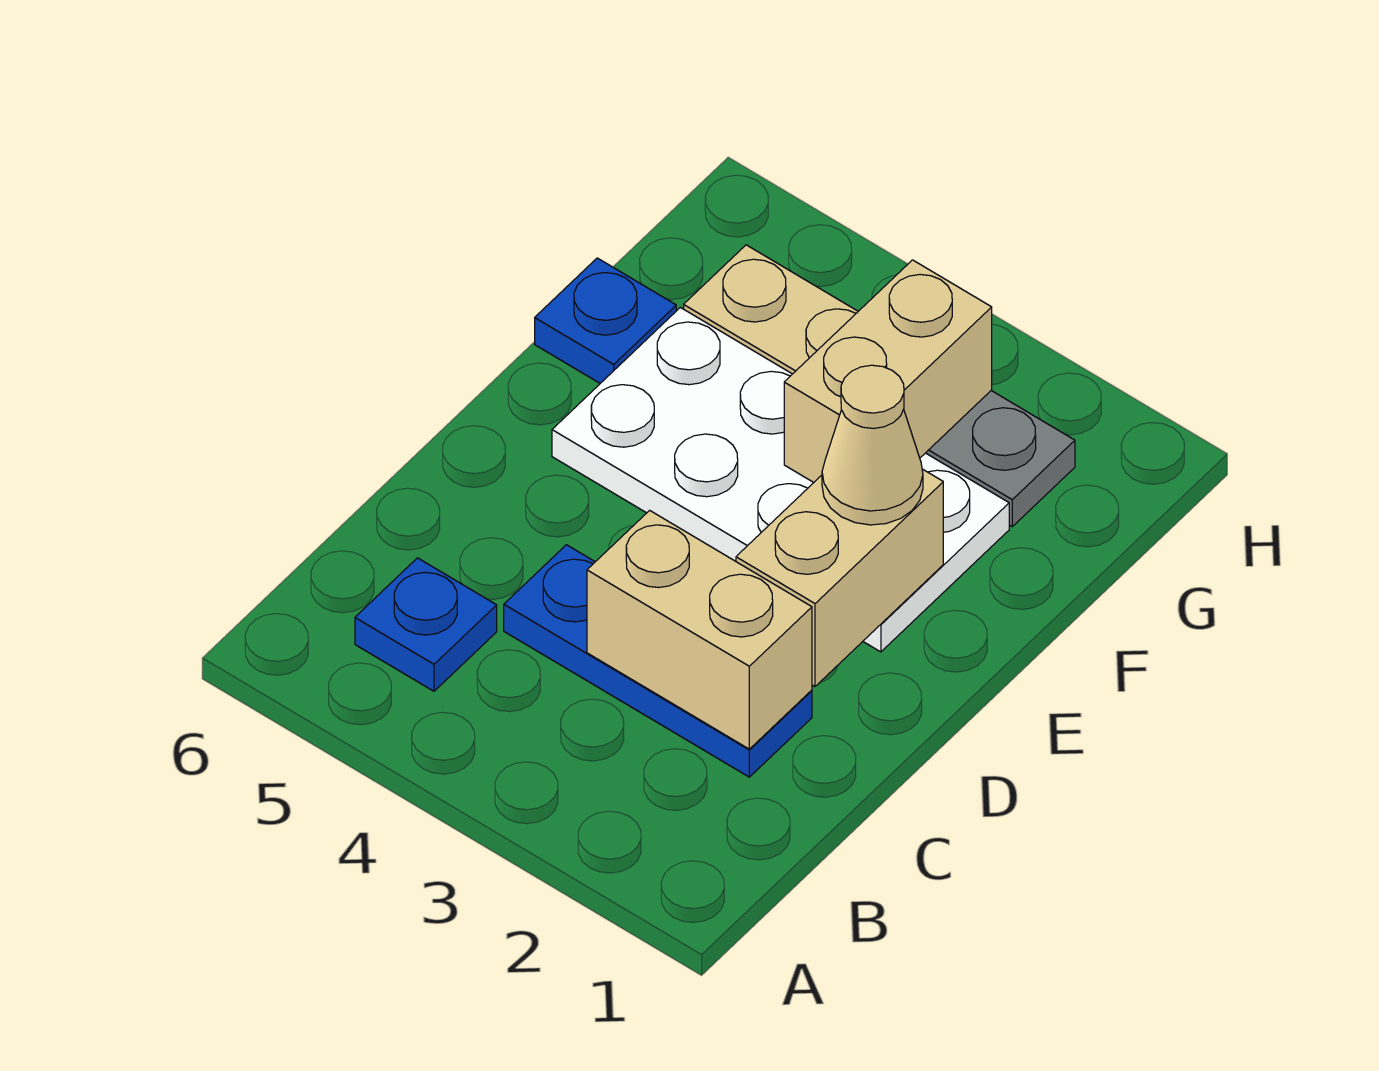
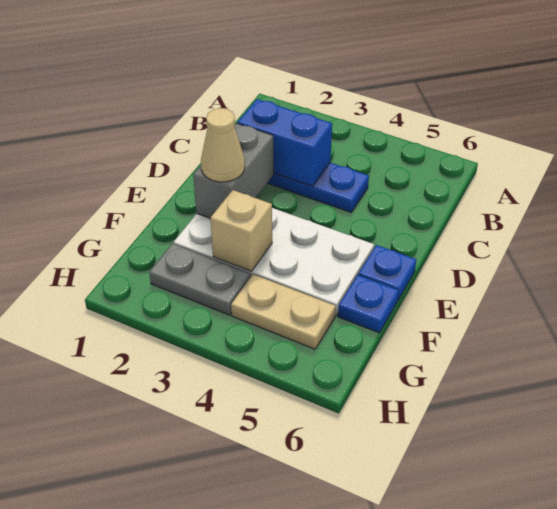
blue 1x1 plate [355,558,497,691] -> blue 1x1 plate moved to [358,245,416,300]
tan 1x2 brick [587,510,812,749] -> blue 1x2 brick [237,99,332,187]
tan 1x2 brick [736,469,943,686] -> grey 1x2 brick [193,123,274,218]
tan 1x2 brick [784,260,992,482] -> tan 1x1 brick [210,190,272,271]

